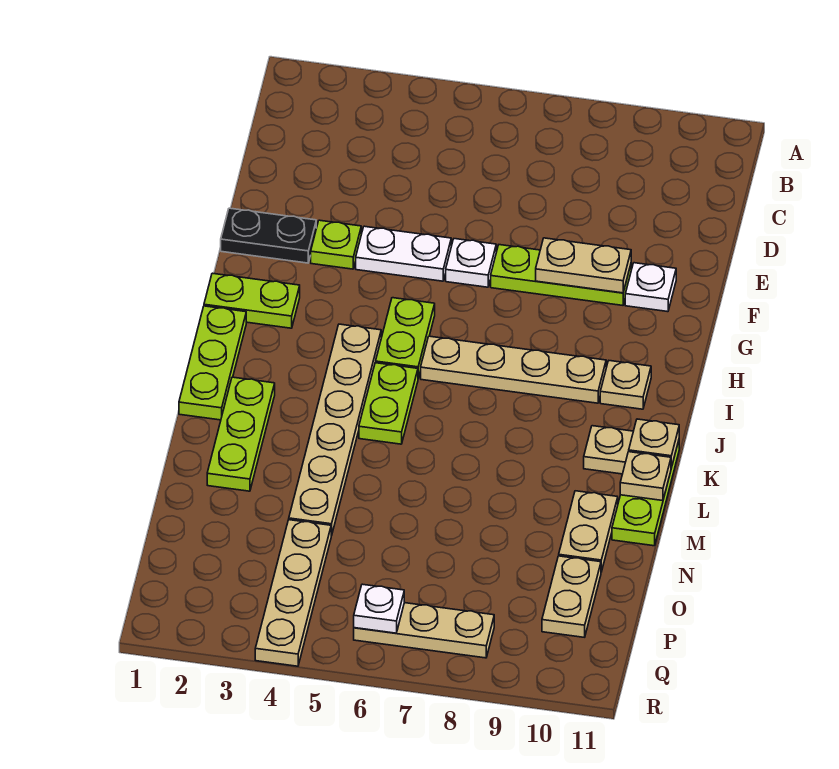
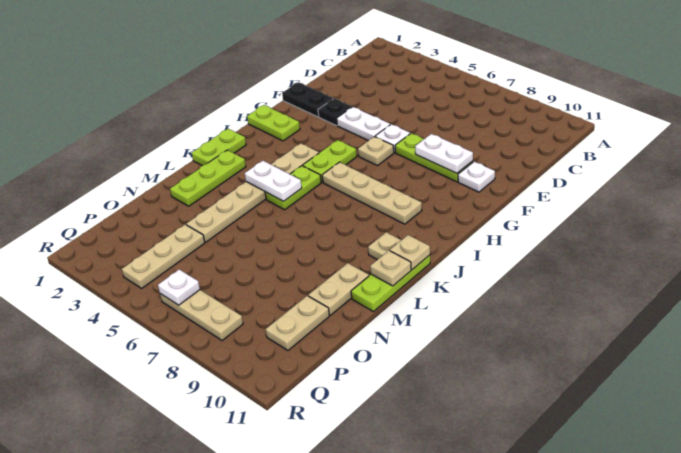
lime 1x1 plate [311,220,361,269] -> black 1x1 plate [318,99,352,125]
tan 1x2 plate [536,238,631,293] -> white 1x2 plate [415,134,473,173]
lime 1x3 plate [179,306,246,420] -> lime 1x2 plate [192,129,246,166]
tan 1x1 plate [600,361,651,409] -> tan 1x1 plate moved to [358,137,394,166]
none -> white 1x2 plate [245,161,302,201]
tan 1x4 plate [255,520,331,666] -> tan 1x3 plate [122,225,205,288]

